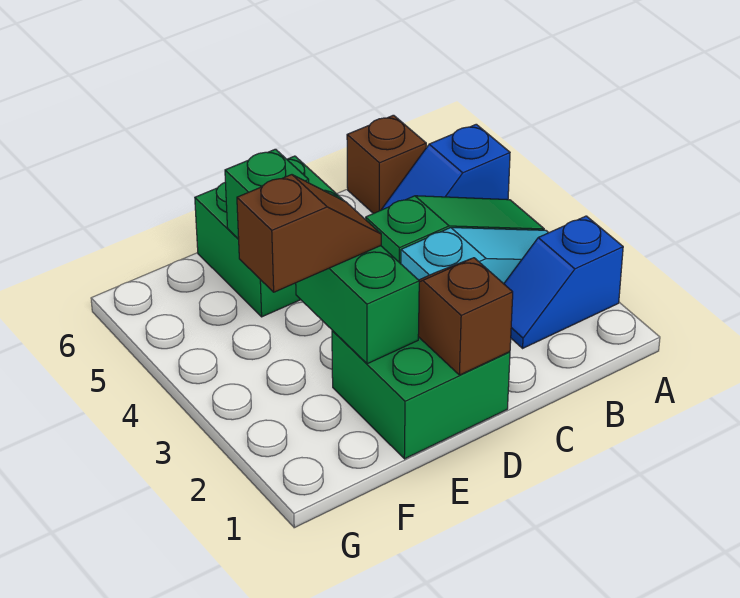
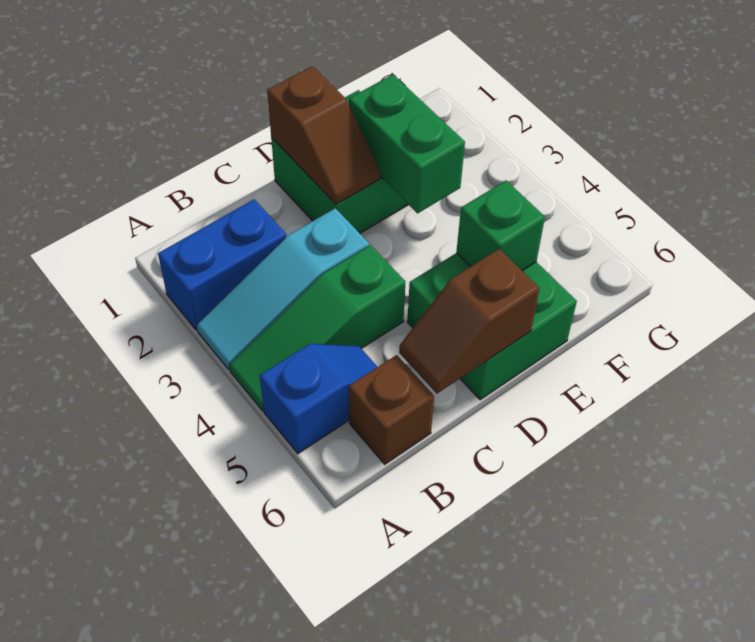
blue 1x2 slope [504,216,623,348] -> blue 1x2 brick [158,199,286,330]
brown 1x2 slope [237,175,381,292] -> brown 1x2 slope moved to [399,249,540,394]

